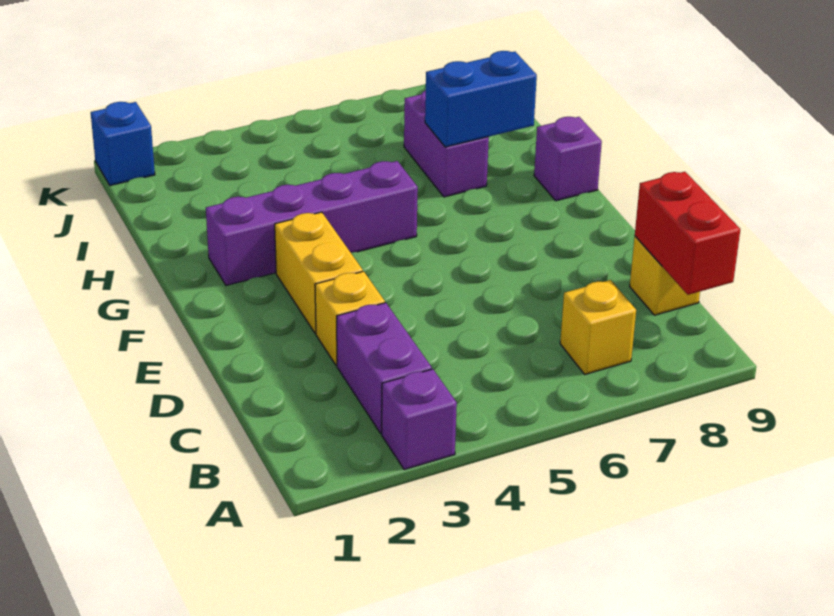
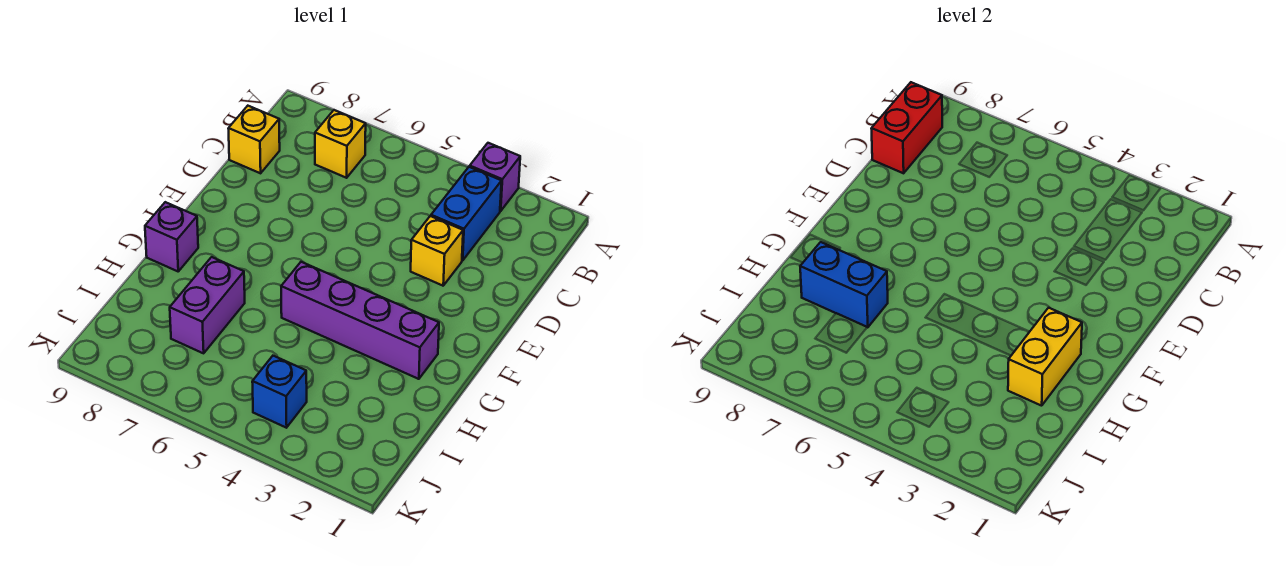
purple 1x2 brick [337,303,432,434] -> blue 1x2 brick [431,167,502,261]
yellow 1x2 brick [275,212,363,334] -> yellow 1x2 brick moved to [1008,308,1082,406]
blue 1x1 brick [91,102,155,186] -> blue 1x1 brick moved to [252,356,307,428]

